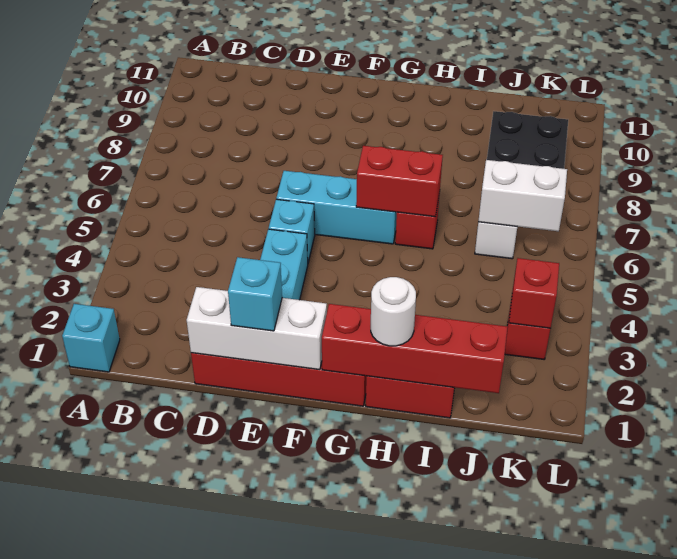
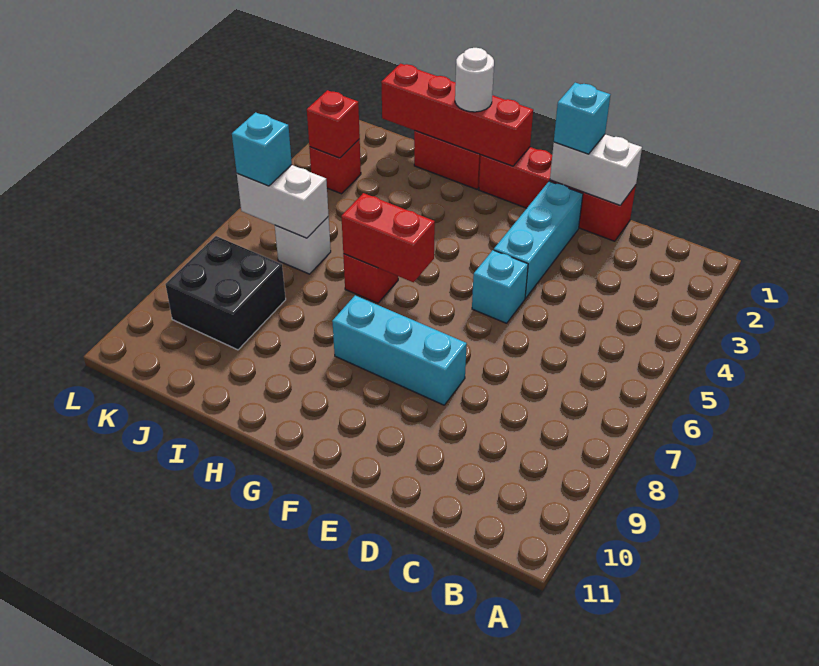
cyan 1x1 brick [62,304,120,372] -> cyan 1x1 brick moved to [232,112,292,186]
white 1x3 brick [187,287,327,370] -> white 1x2 brick [550,134,642,205]
cyan 1x3 brick [276,171,397,244] -> cyan 1x3 brick moved to [332,295,467,405]

